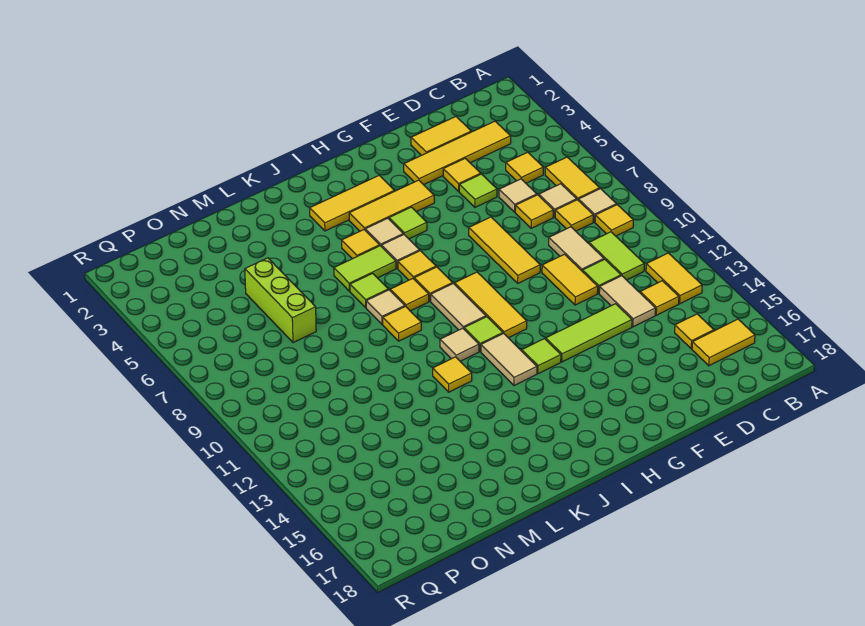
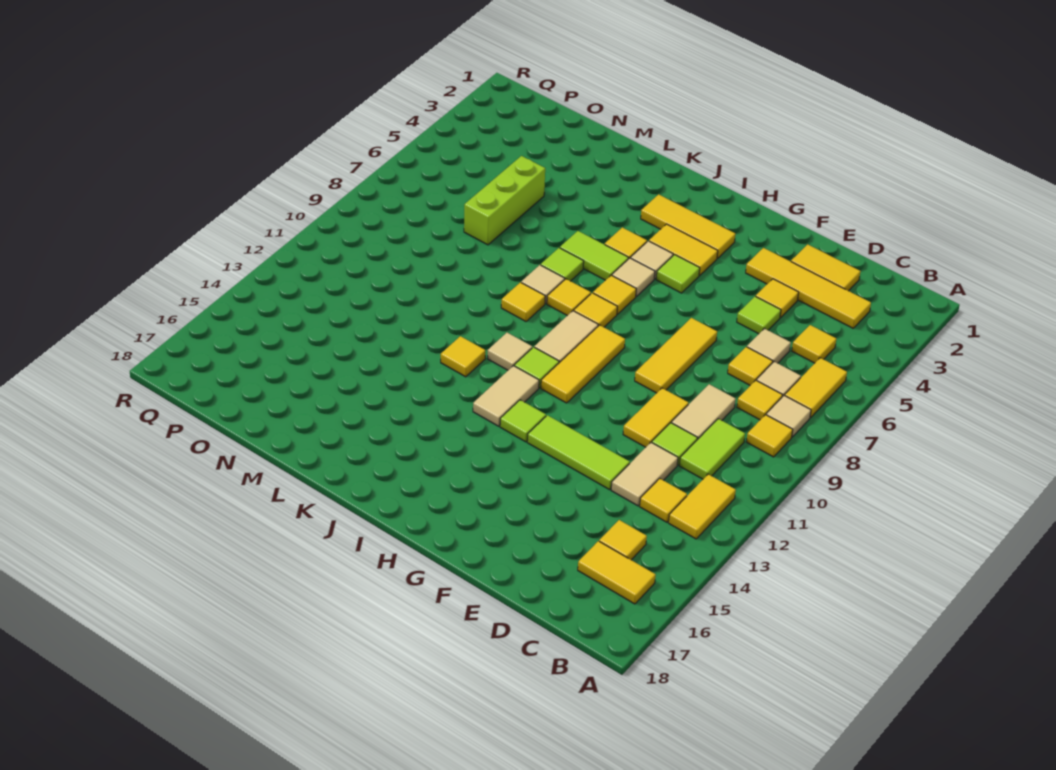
yellow 1x3 tile [349,180,434,231] -> yellow 1x2 tile [649,224,718,276]

